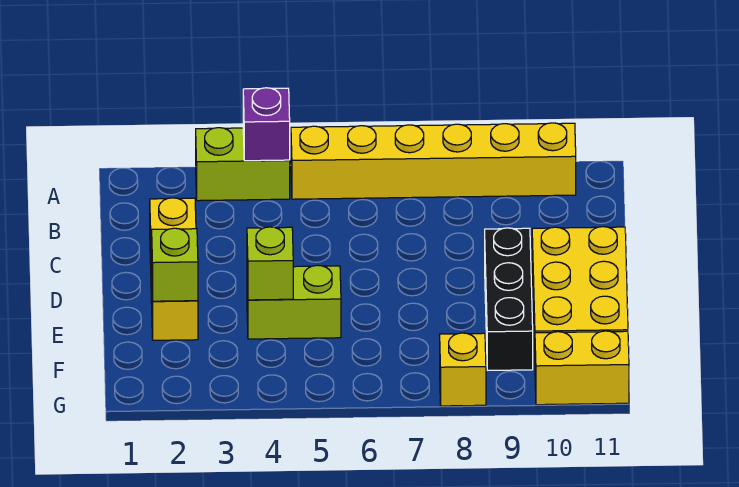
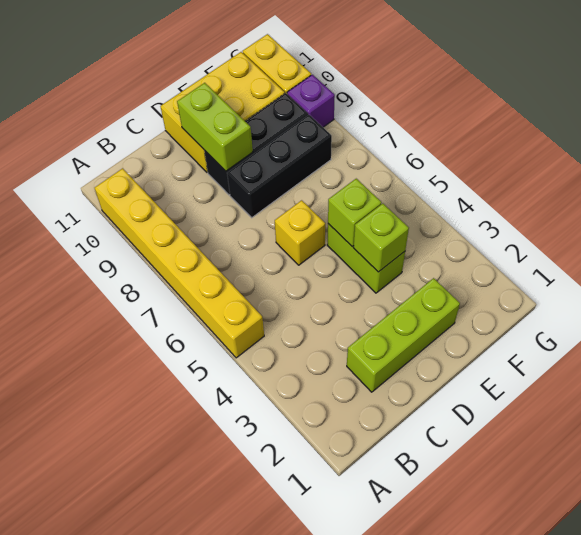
lime 1x2 brick [196,128,290,201] -> lime 1x2 brick moved to [177,83,253,171]
purple 1x1 brick [243,88,290,161] -> purple 1x1 brick moved to [287,75,335,127]
yellow 1x3 brick [150,198,198,340] -> lime 1x3 brick [347,278,460,392]
none -> black 1x3 brick [227,115,332,218]
lime 1x1 brick [152,228,198,301] -> lime 1x1 brick moved to [328,179,382,246]
yellow 1x1 brick [440,333,486,406] -> yellow 1x1 brick moved to [275,200,325,265]

